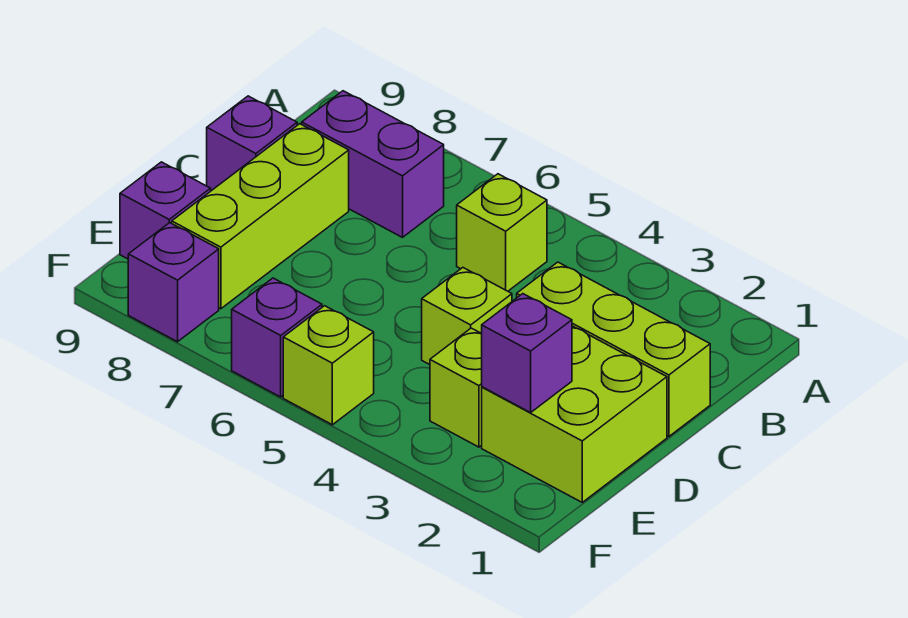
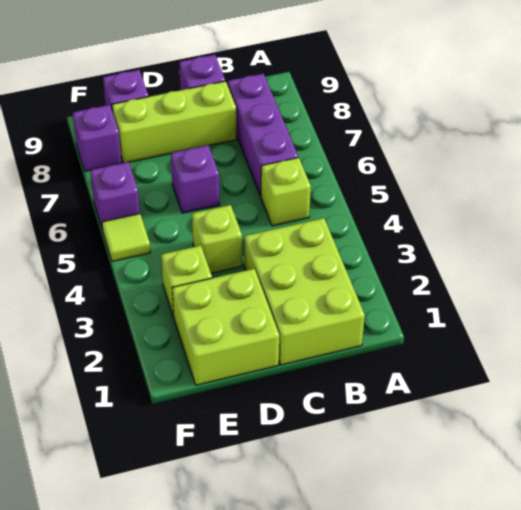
purple 1x2 brick [302,91,444,237] -> purple 1x3 brick [228,74,298,196]
lime 1x3 brick [517,262,710,436] -> lime 2x3 brick [244,218,365,365]
purple 1x1 brick [482,294,572,413] -> purple 1x1 brick moved to [171,145,220,213]
lime 1x1 brick [283,306,374,425] -> lime 1x1 tile [102,214,150,262]

